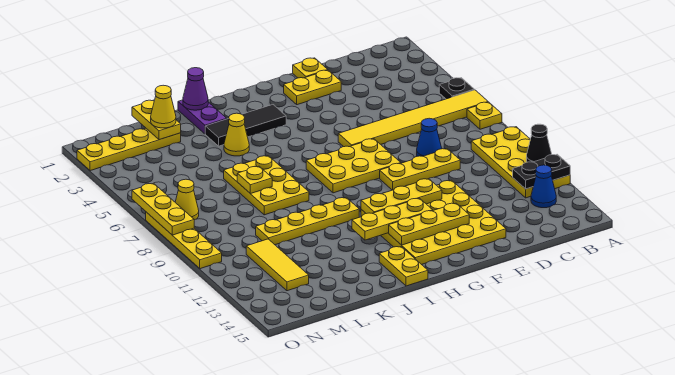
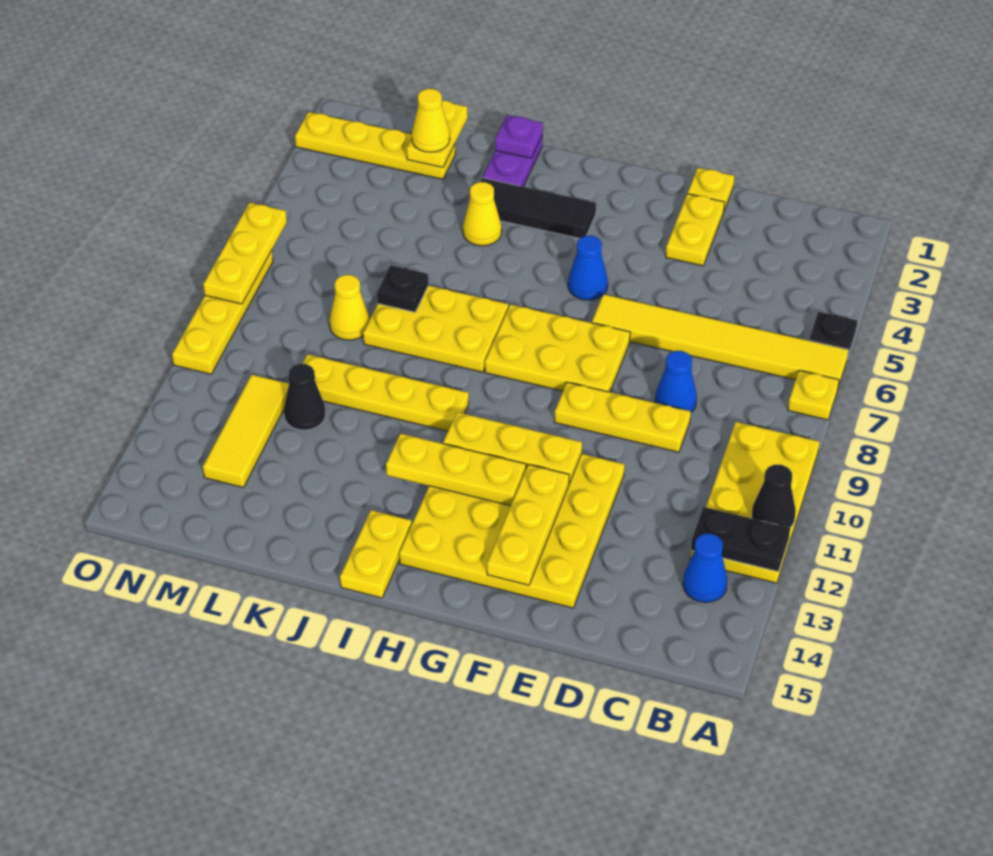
yellow 1x2 plate [284,70,341,105] -> yellow 1x2 plate turned to [666,194,724,266]
yellow 1x3 plate [389,203,469,245] -> yellow 1x3 plate turned to [487,464,569,585]
none -> blue 1x1 cone [568,236,608,300]
purple 1x1 cone [183,68,208,110] -> purple 1x1 plate [495,115,543,158]
yellow 2x3 plate [224,156,309,215] -> yellow 2x3 plate turned to [363,286,508,372]
yellow 1x1 plate [237,166,272,194] -> black 1x1 plate [377,265,428,312]
none -> black 1x1 cone [284,364,326,430]
yellow 1x1 cone [175,179,199,220] -> yellow 1x1 cone moved to [329,275,370,340]

